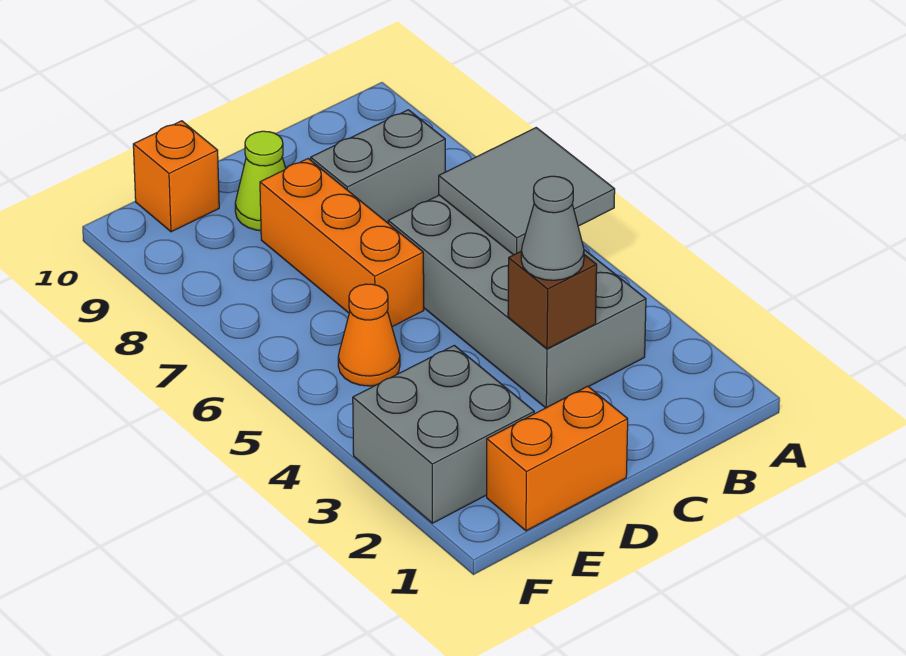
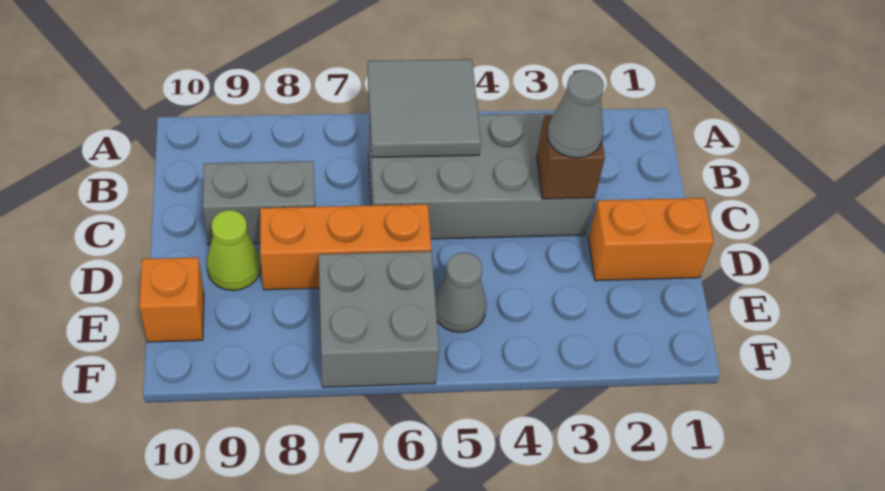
grey 1x2 brick [311,110,445,223] -> grey 1x2 brick turned to [203,161,315,245]
orange 1x2 brick [487,386,628,531] -> orange 1x2 brick turned to [588,198,714,281]
grey 2x2 brick [353,345,534,523] -> grey 2x2 brick moved to [319,251,439,387]
orange 1x1 cone [338,284,400,386] -> grey 1x1 cone [435,252,486,332]

